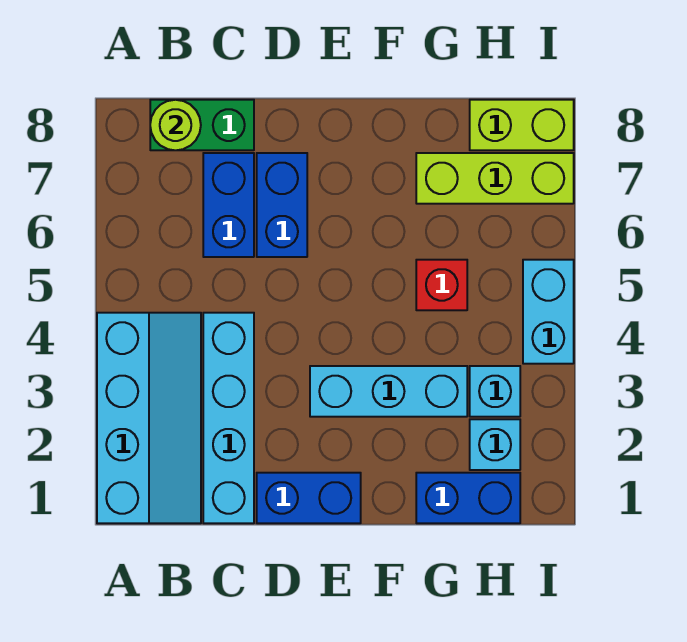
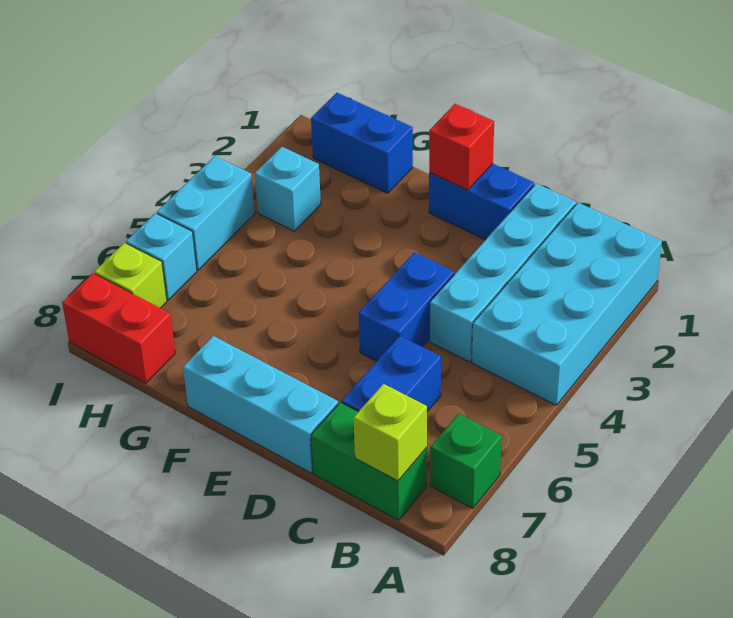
cyan 2x4 slope [97,313,201,523] -> cyan 2x4 brick [472,203,662,405]
none -> green 1x1 brick [430,414,502,508]
lime 1x1 round brick [150,100,201,150] -> lime 1x1 brick [354,384,427,481]
blue 1x2 brick [257,153,307,257] -> blue 1x2 brick moved to [359,252,454,361]
cyan 1x3 brick [310,366,467,417] -> cyan 1x3 brick moved to [183,336,338,473]
red 1x1 brick [416,260,467,310] -> red 1x1 brick moved to [429,104,494,190]
lime 1x3 brick [416,153,574,204] -> lime 1x1 brick [95,243,167,308]
cyan 1x1 brick [470,419,520,470] -> cyan 1x1 brick moved to [126,213,197,300]
lime 1x2 brick [470,100,574,150] -> red 1x2 brick [62,273,175,383]

